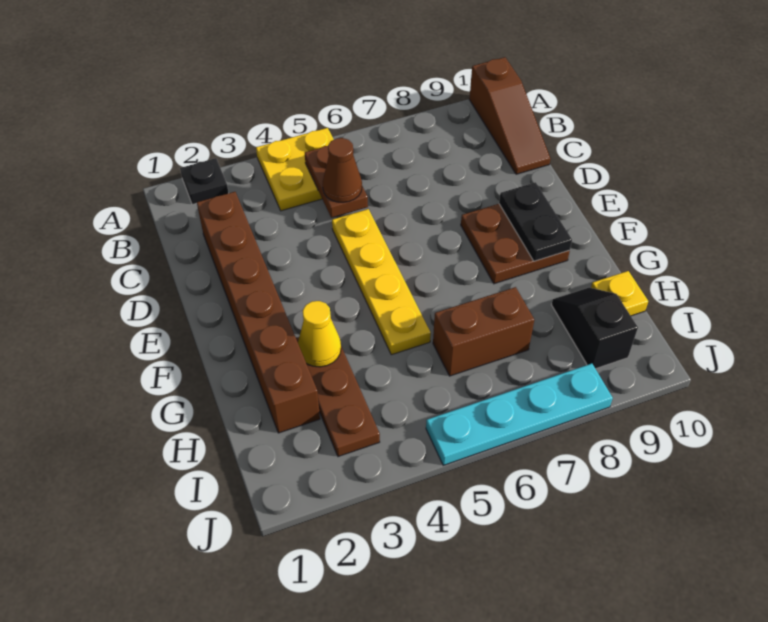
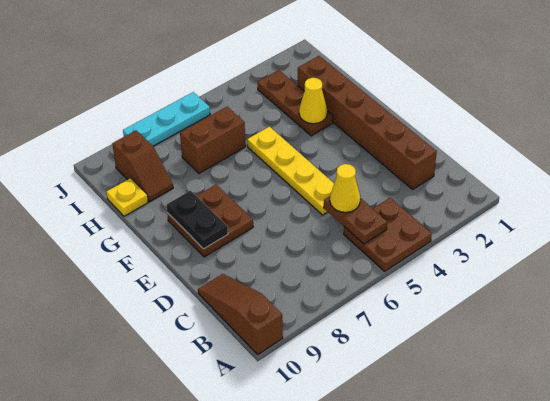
black 1x1 plate [180,158,228,205] -> none
yellow 2x2 plate [256,128,334,211] -> brown 2x2 plate [344,198,432,271]
brown 1x1 cone [323,138,362,202] -> yellow 1x1 cone [330,164,360,212]
black 1x2 slope [552,287,638,369] -> brown 1x2 slope [112,130,173,202]
cyan 1x4 plate [426,364,613,465] -> cyan 1x3 plate [123,92,210,146]

